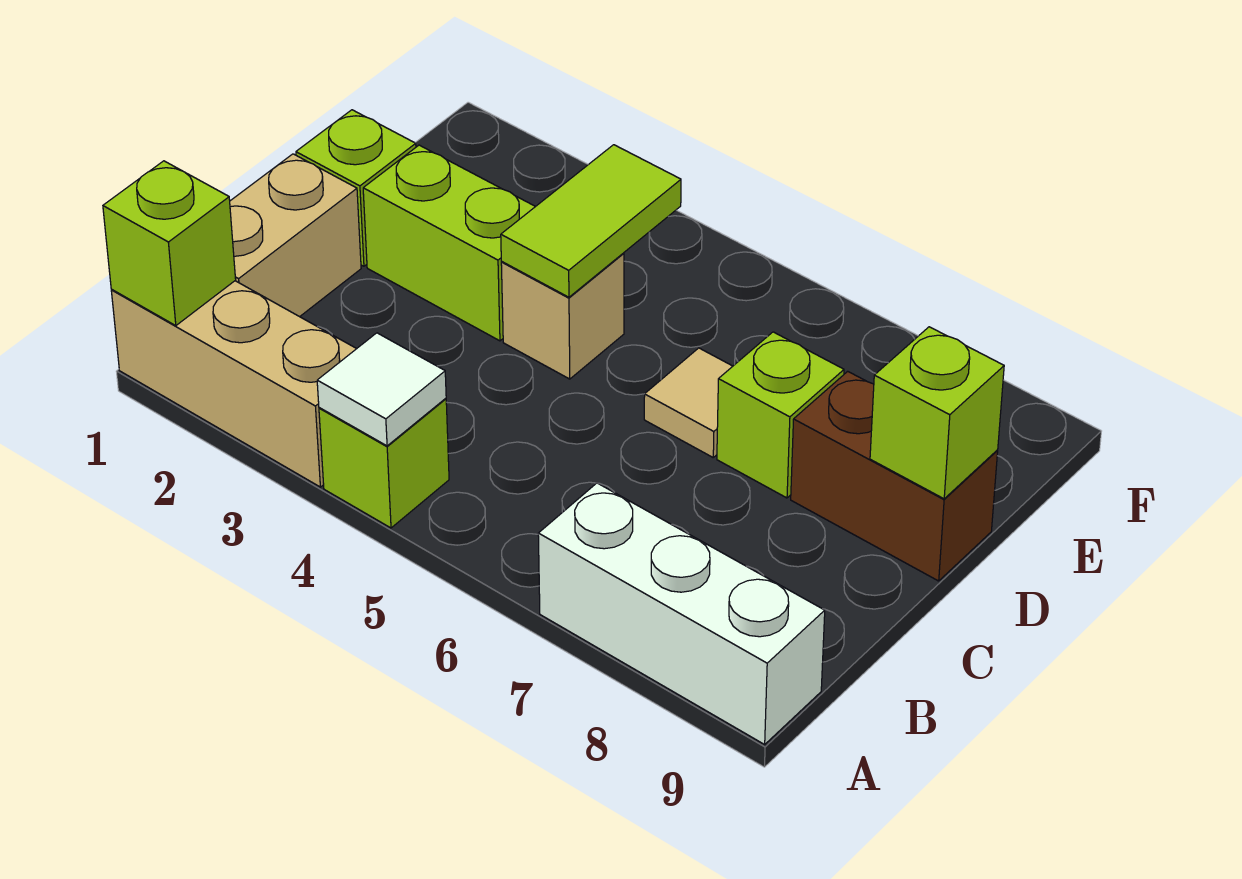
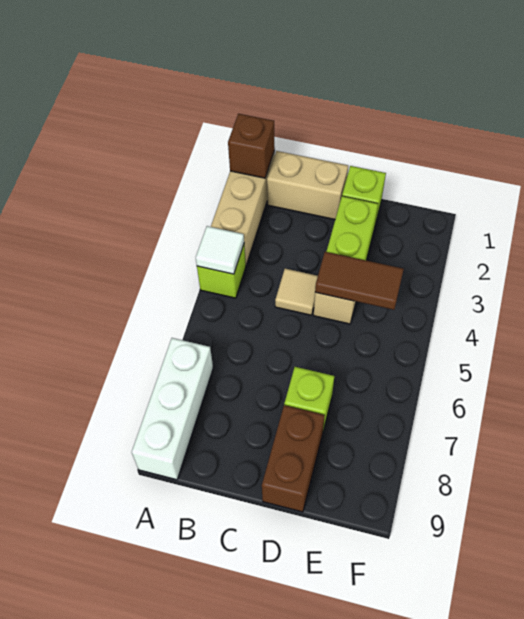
lime 1x1 brick [103,161,236,326] -> brown 1x1 brick [228,114,275,178]
lime 1x2 tile [501,145,681,297] -> brown 1x2 tile [315,252,404,310]
tan 1x1 tile [644,348,733,457] -> tan 1x1 tile moved to [275,269,318,315]
lime 1x1 brick [870,327,1004,499] -> none

